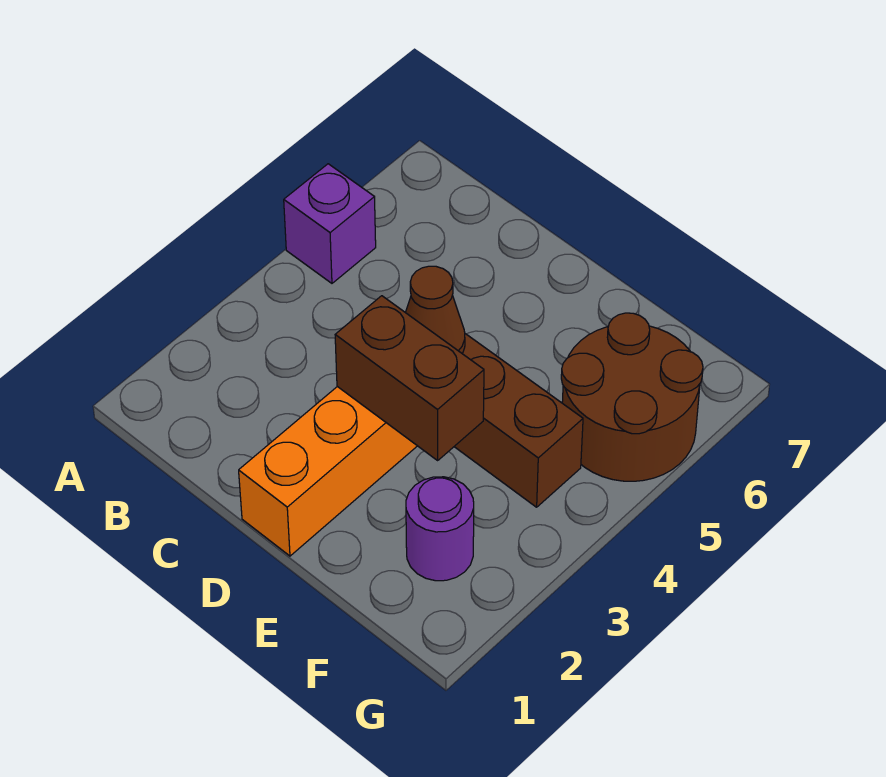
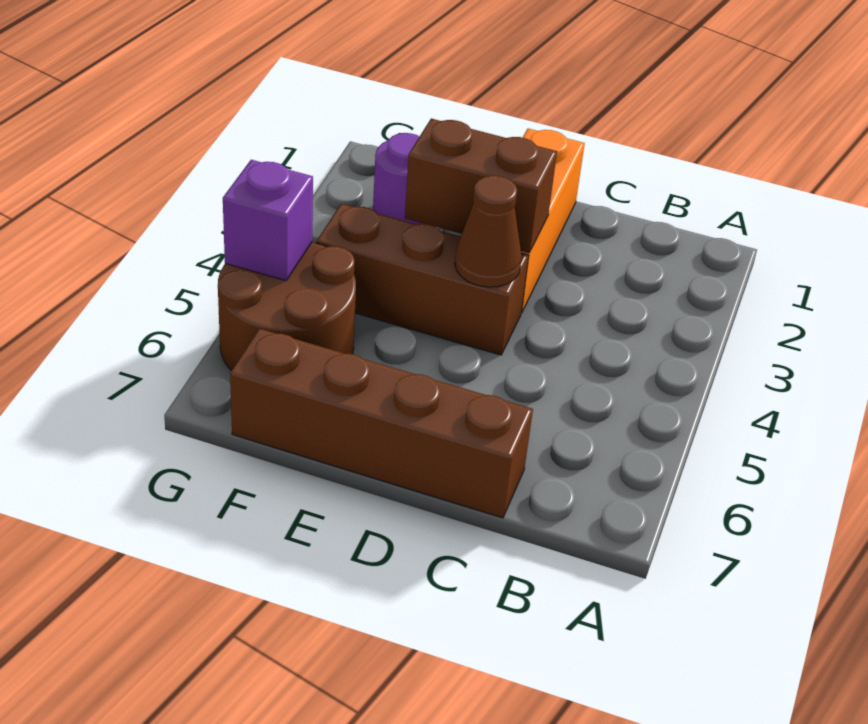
purple 1x1 brick [284,164,376,283] -> purple 1x1 brick moved to [223,160,313,281]
none -> brown 1x4 brick [230,329,533,518]

